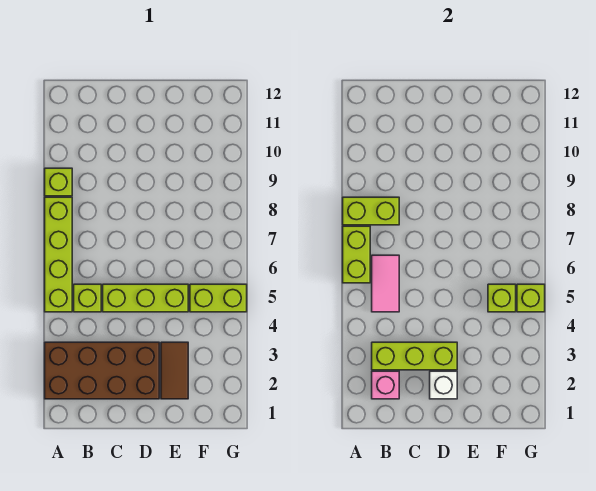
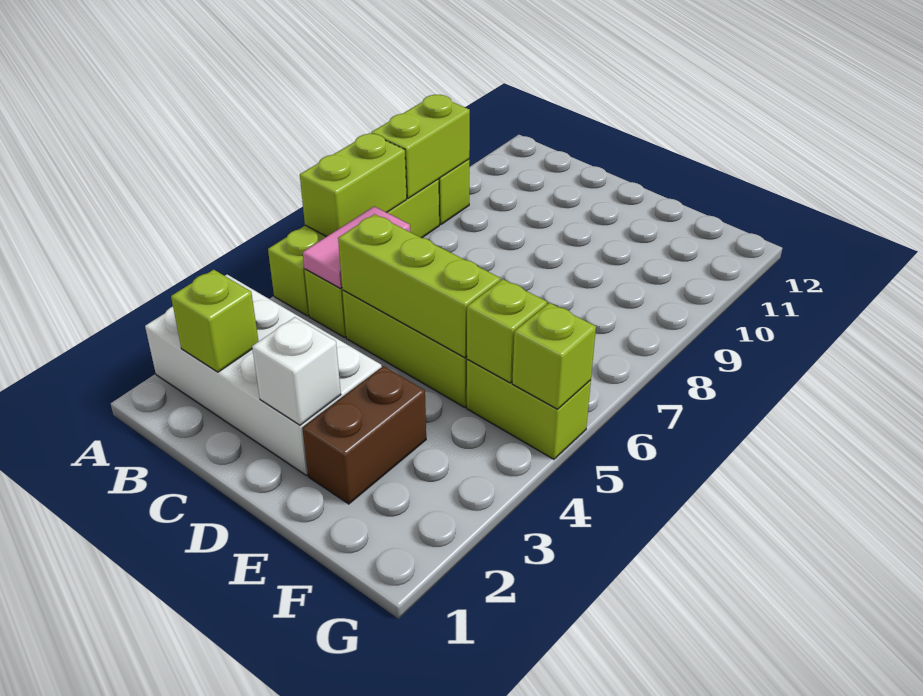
brown 2x4 brick [45,342,159,399] -> white 2x4 brick [145,275,382,475]
lime 1x2 brick [343,197,399,225] -> lime 1x2 brick turned to [371,95,470,198]
pink 1x1 brick [372,371,399,399] -> lime 1x1 brick [171,270,259,372]
lime 1x3 brick [372,342,457,370] -> lime 1x3 brick moved to [338,214,500,358]
brown 1x2 tile [161,342,188,399] -> brown 1x2 brick [302,366,426,504]

